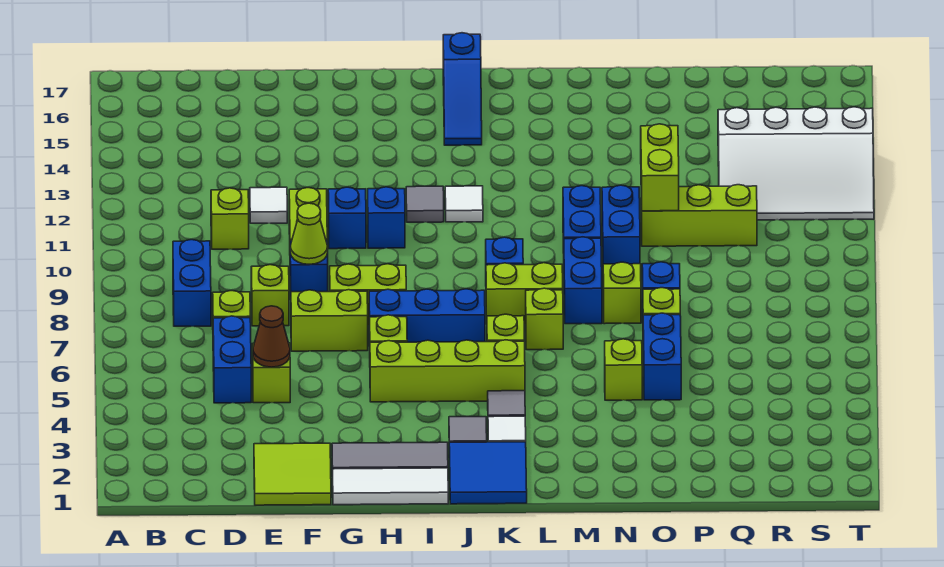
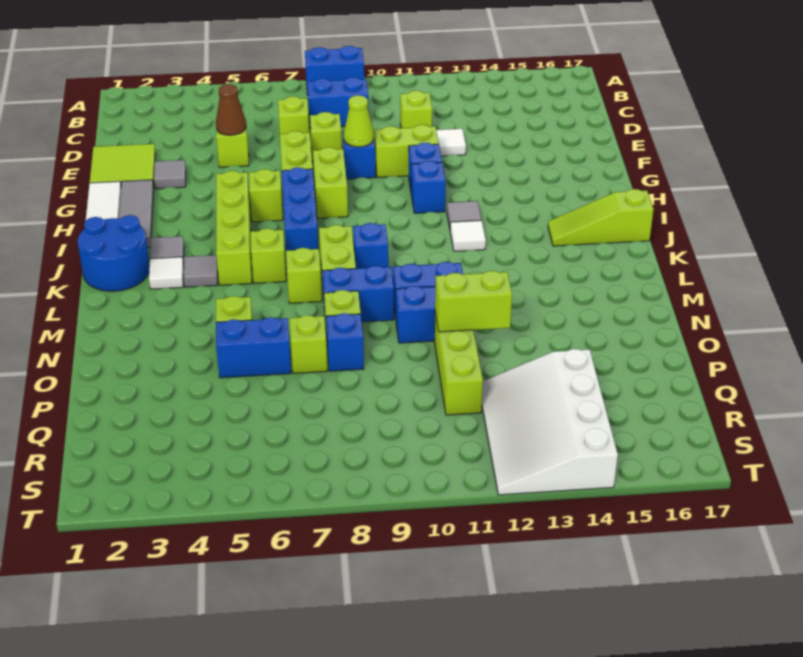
blue 1x2 brick [213,316,251,403] -> blue 1x2 brick moved to [305,46,364,95]
none -> grey 1x1 tile [154,160,186,189]
blue 2x2 tile [449,442,527,504] -> blue 2x2 round brick [78,215,150,291]
blue 1x3 slope [443,33,482,145] -> lime 1x3 slope [548,189,654,246]

